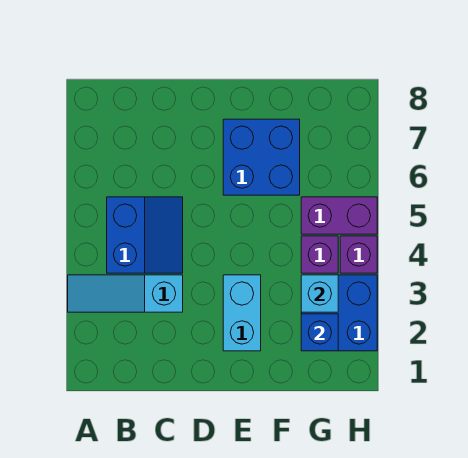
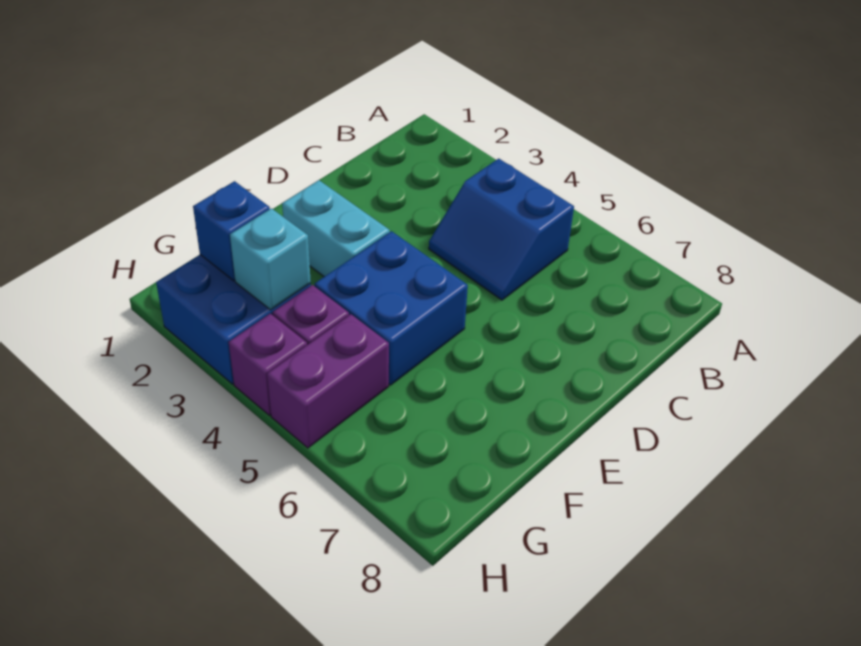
cyan 1x3 slope [68,275,183,312] -> none
blue 2x2 brick [223,119,300,195] -> blue 2x2 brick moved to [315,231,468,385]

